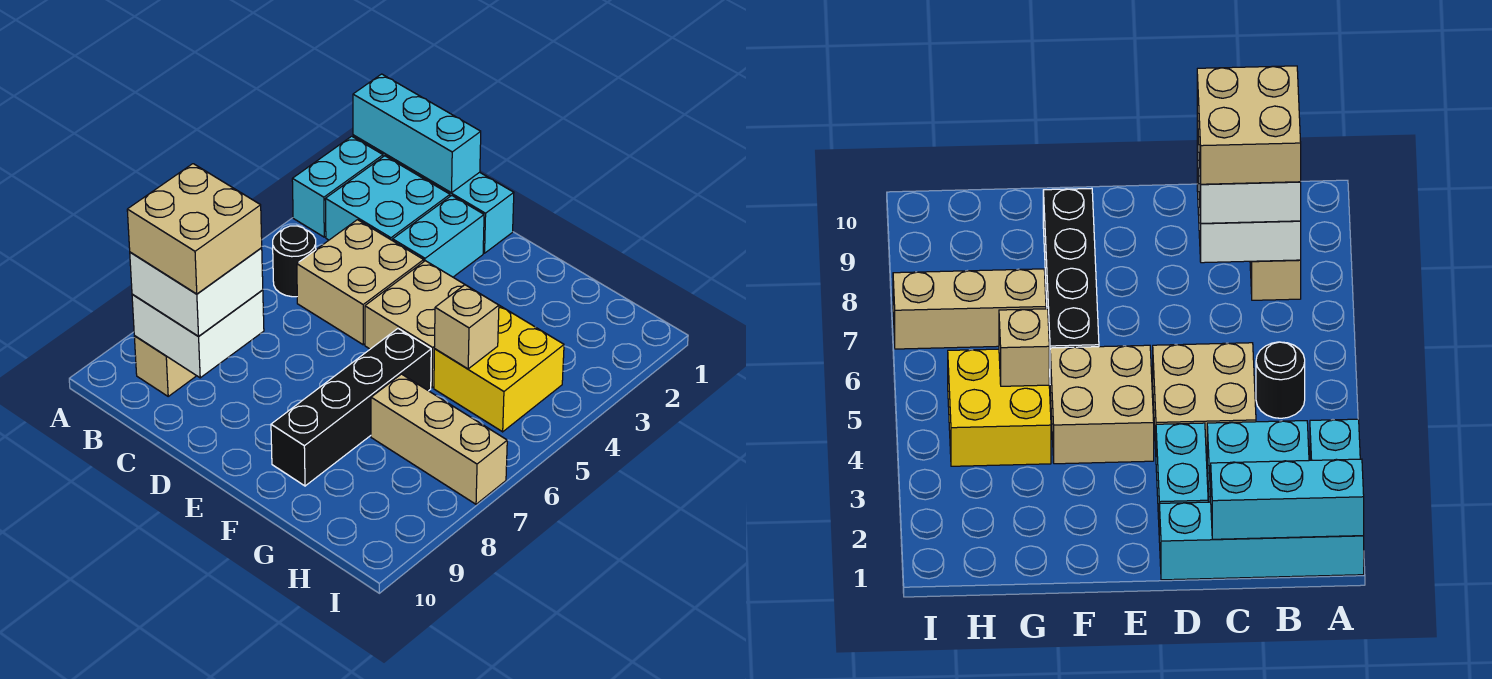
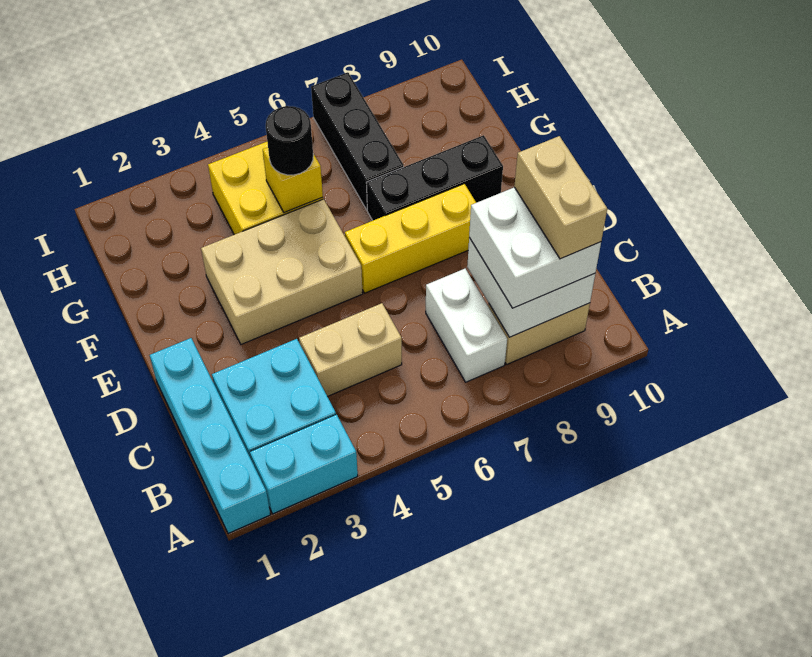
cyan 1x3 brick [353,74,481,193] -> none
black 1x1 round brick [273,226,316,297] -> black 1x1 round brick moved to [266,106,313,175]
none -> white 1x2 brick [426,269,507,382]
tan 2x2 brick [127,164,262,294] -> tan 1x2 brick [514,136,607,259]
tan 2x2 brick [297,220,424,345] -> tan 1x2 brick [299,303,402,396]
cyan 1x2 brick [393,195,484,277] -> none
tan 2x2 brick [365,261,465,388] -> tan 2x3 brick [201,199,363,344]
none -> yellow 1x3 brick [345,184,476,293]
black 1x4 brick [271,329,431,486] -> black 1x3 brick [366,135,503,221]
tan 1x1 brick [434,285,499,369] -> yellow 1x1 brick [263,147,323,213]
tan 1x3 brick [371,374,507,504] -> black 1x3 brick [311,72,404,210]

